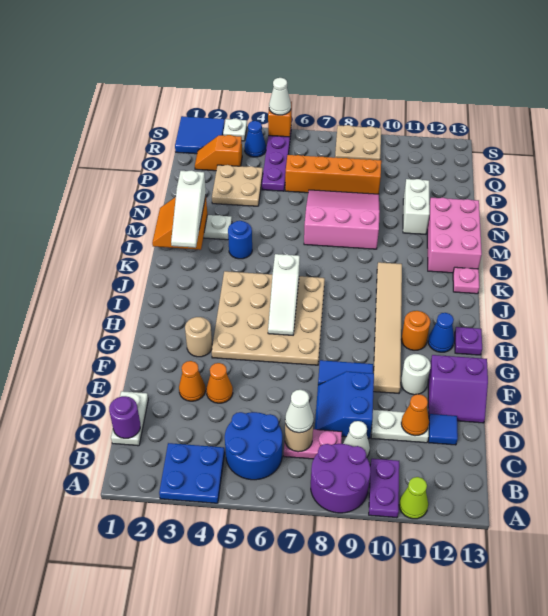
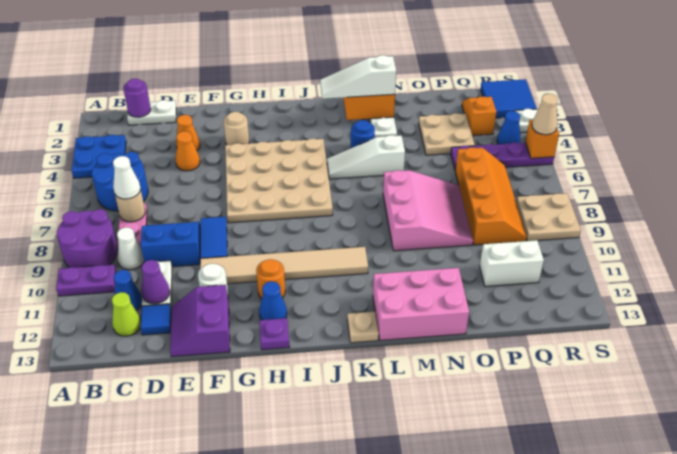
lime 1x1 cone [399,477,428,519] -> lime 1x1 cone moved to [112,292,141,336]
none -> blue 1x1 cone [113,270,142,310]
orange 1x1 cone [401,394,429,436] -> purple 1x1 cone [141,260,170,304]
white 1x3 slope [268,254,300,335] -> white 1x3 slope moved to [327,135,405,179]
pink 1x1 plate [453,267,479,294] -> tan 1x1 plate [347,312,379,343]
white 1x2 brick [403,179,430,234] -> white 1x2 brick moved to [480,240,544,287]
white 1x1 cone [269,78,291,115] -> tan 1x1 cone [532,94,558,135]

